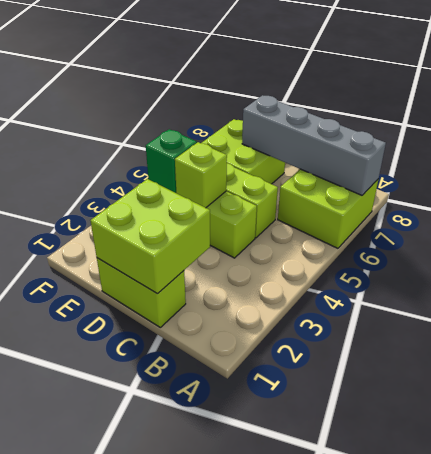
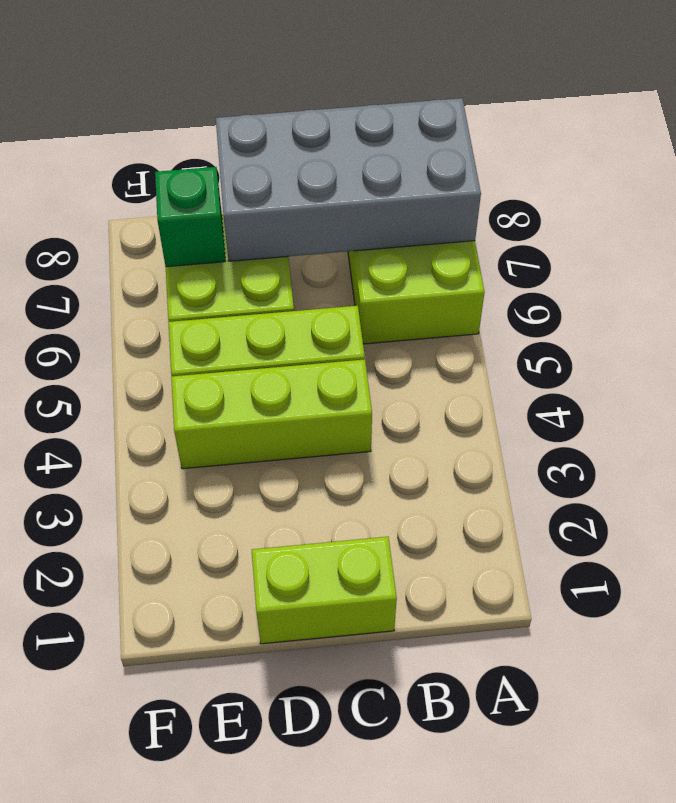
grey 1x4 brick [242,95,386,195] -> grey 2x4 brick [216,98,481,261]
lime 2x2 brick [91,179,210,294] -> none
lime 1x1 brick [175,142,227,208] -> none
green 1x1 brick [146,129,197,193] -> green 1x1 brick moved to [155,167,225,267]

